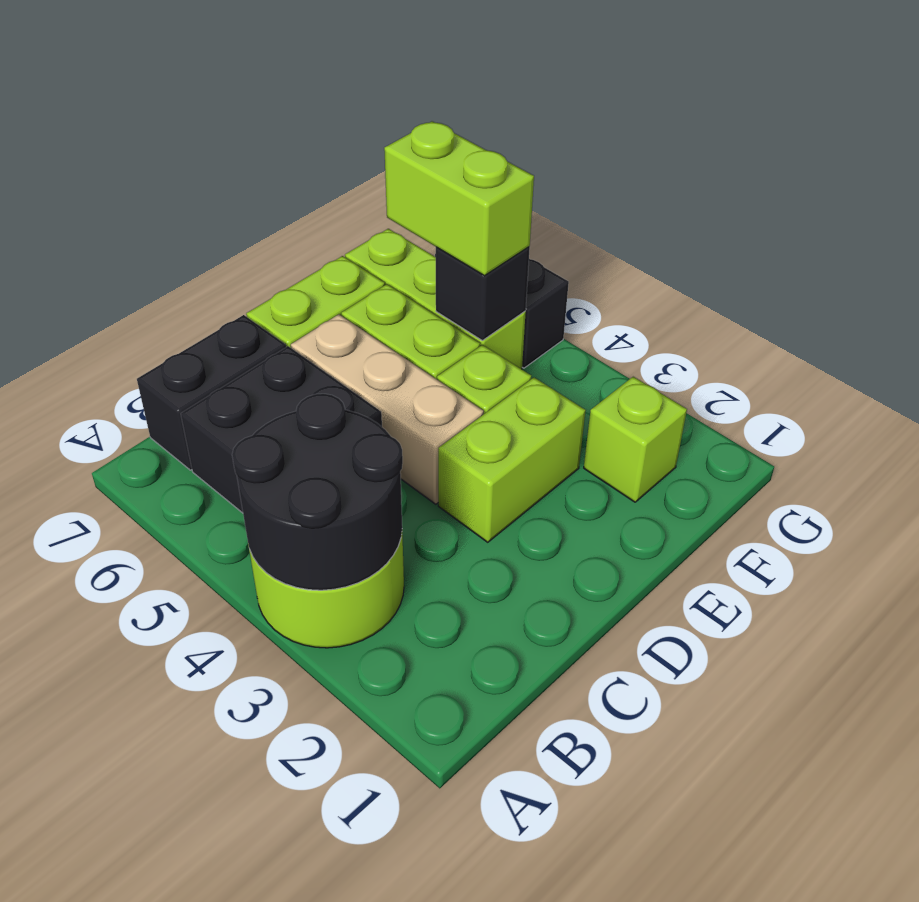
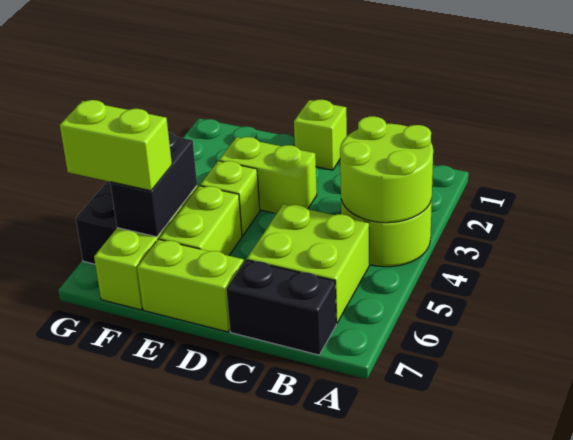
black 2x2 round brick [232,394,403,590] -> lime 2x2 round brick [340,116,433,223]
black 2x2 brick [181,346,382,513] -> lime 2x2 brick [247,204,369,323]
tan 1x3 brick [291,314,484,504] -> none
lime 1x1 brick [584,377,687,502] -> lime 1x1 brick moved to [294,100,347,170]
black 1x1 brick [436,247,530,341] -> black 1x2 brick [110,132,197,237]
lime 1x2 brick [384,121,534,276] -> lime 1x2 brick turned to [60,100,172,191]

